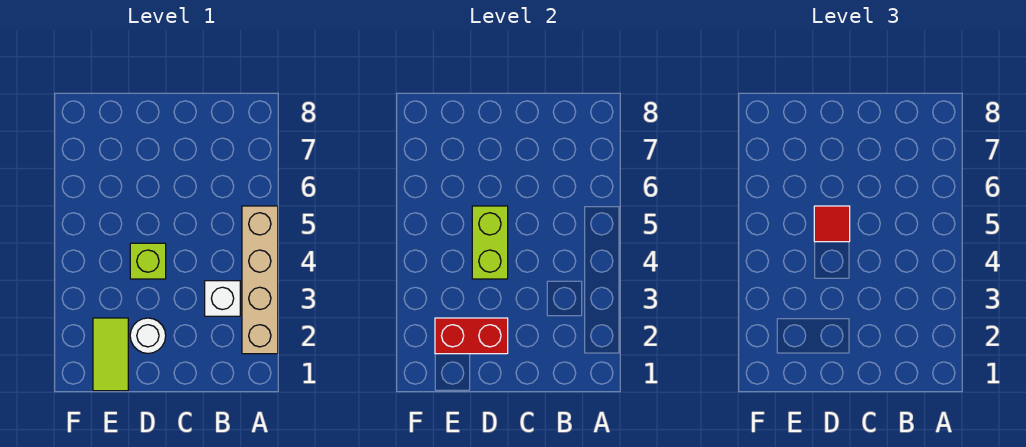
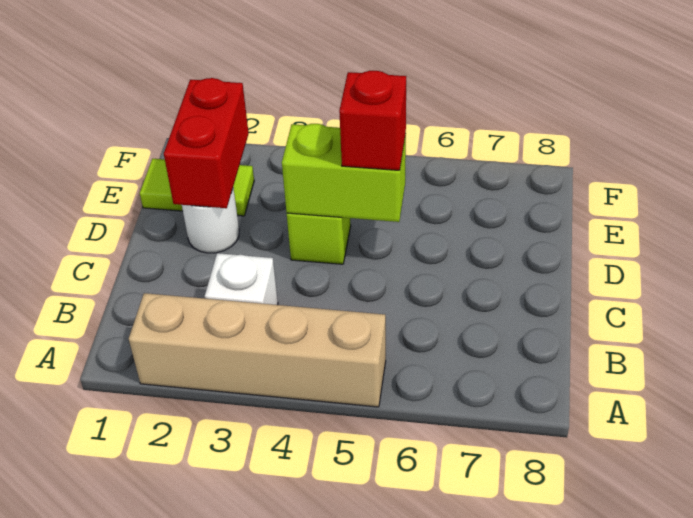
red 1x1 tile [814,206,850,242] -> red 1x1 brick [339,71,406,170]

